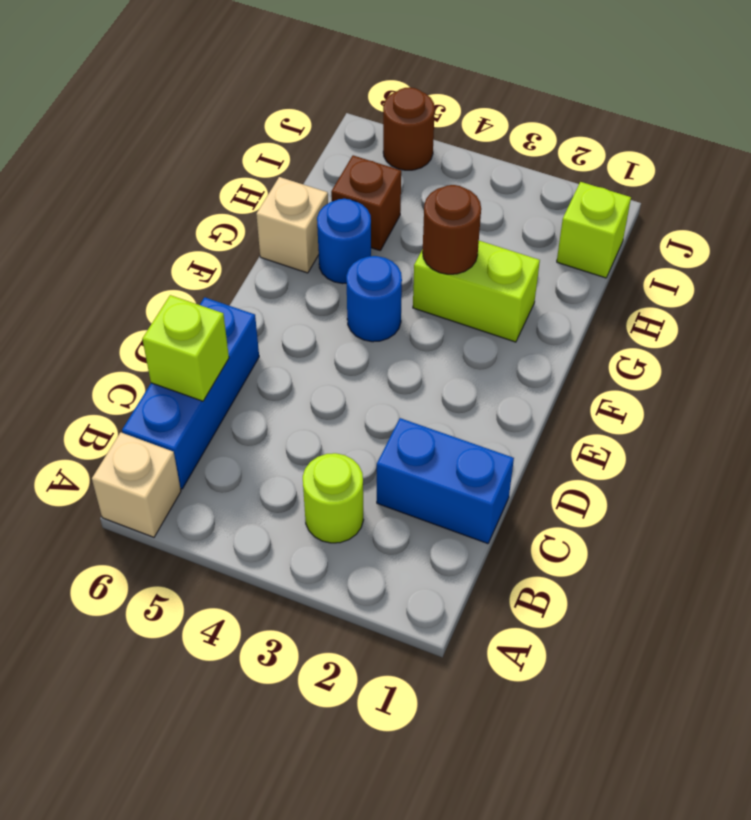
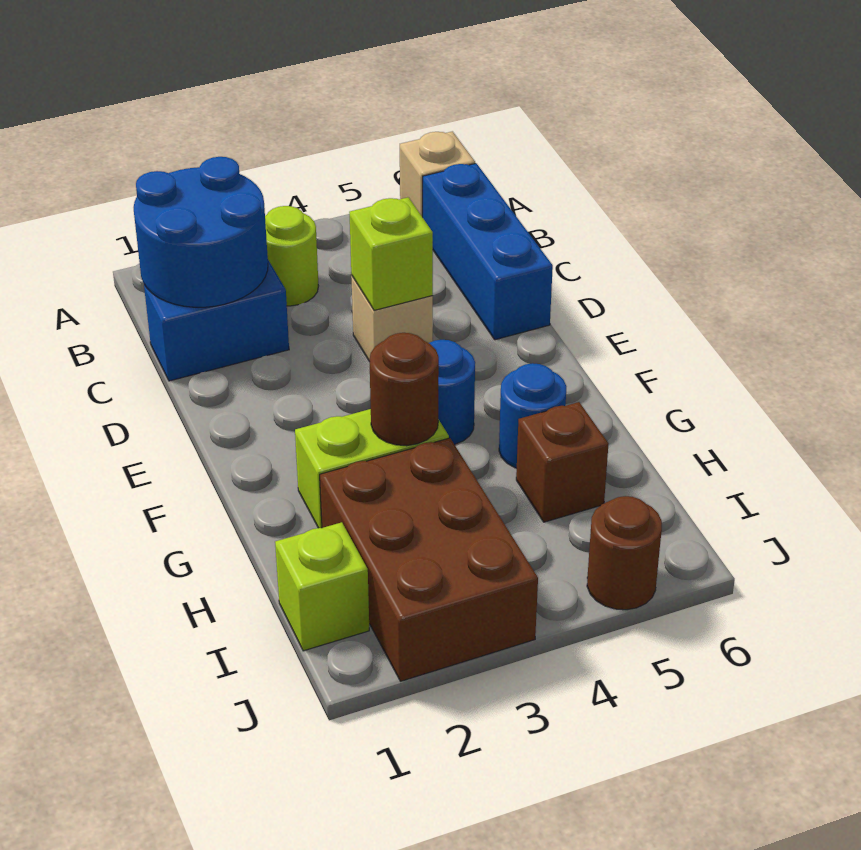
none -> blue 2x2 round brick [134,157,268,307]
lime 1x1 brick [142,295,229,401] -> lime 1x1 brick moved to [349,197,433,310]
tan 1x1 brick [256,177,328,273] -> tan 1x1 brick moved to [351,276,433,362]
none -> brown 2x3 brick [320,438,538,681]

